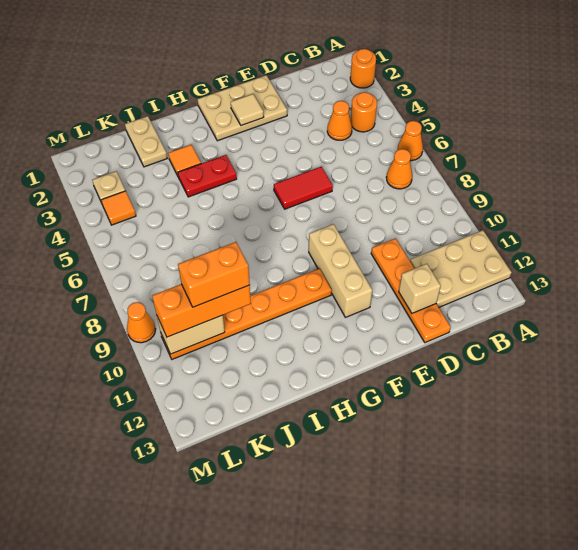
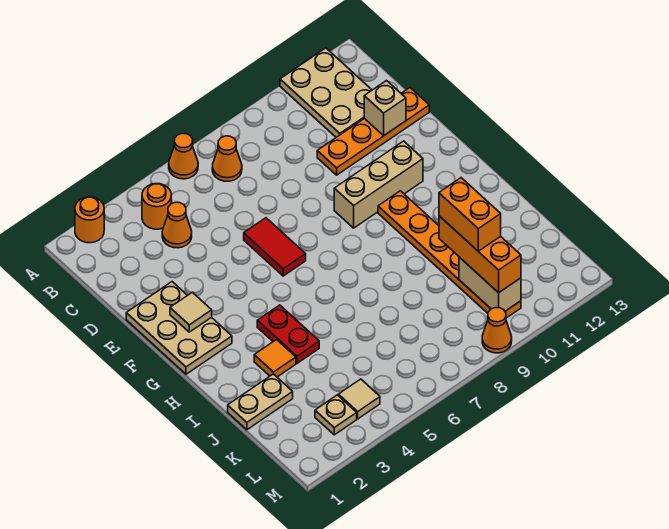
orange 1x1 tile [101,191,136,225] -> tan 1x1 tile [338,379,380,419]

